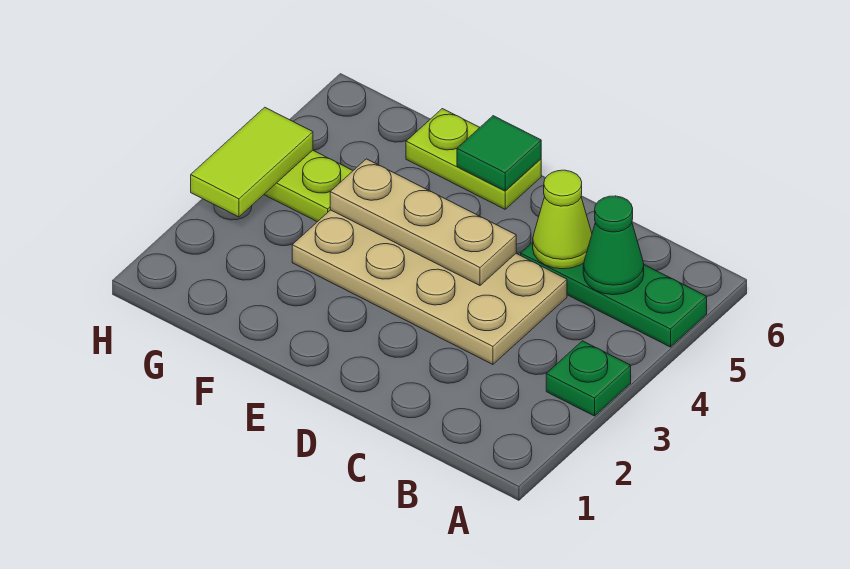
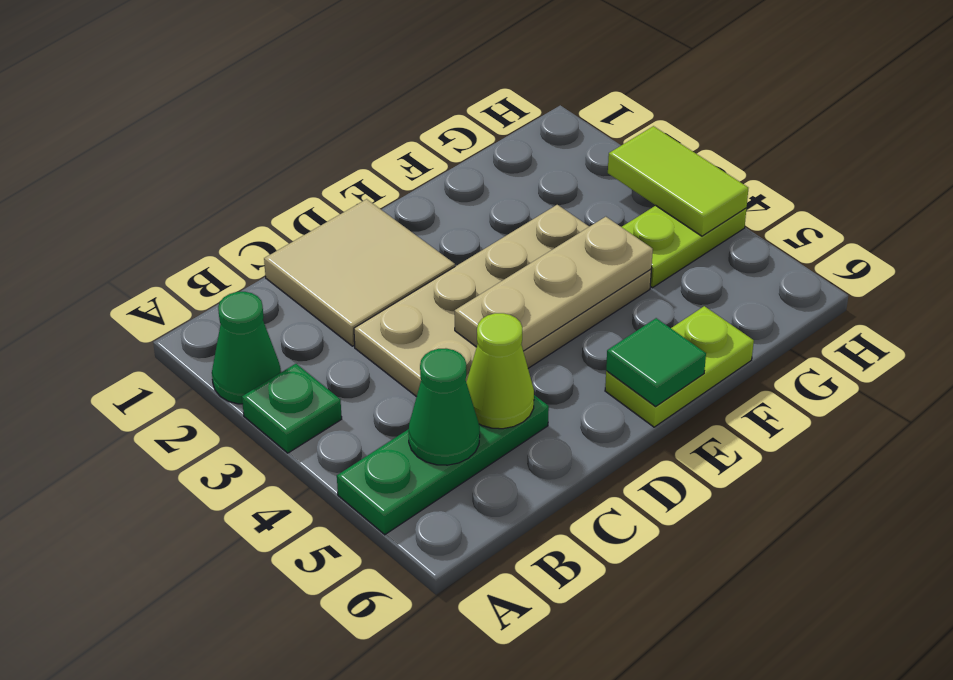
none -> green 1x1 cone [212,292,281,404]
none -> tan 2x2 tile [264,199,455,346]

